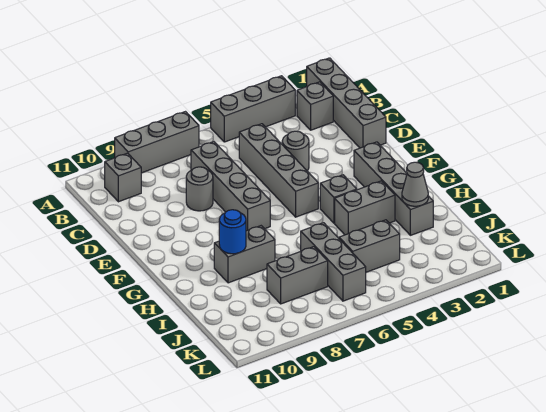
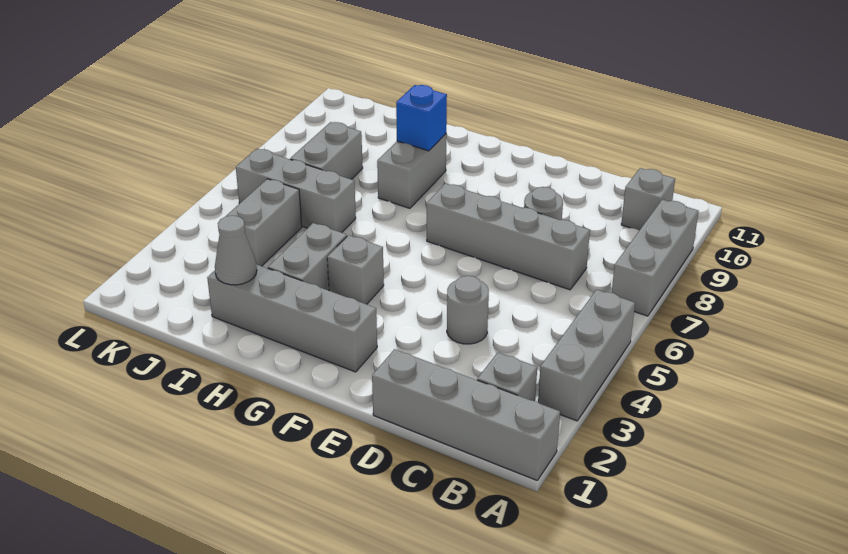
grey 1x4 brick [239,124,318,217] -> none
blue 1x1 round brick [219,210,246,254] -> blue 1x1 brick [396,85,447,151]

